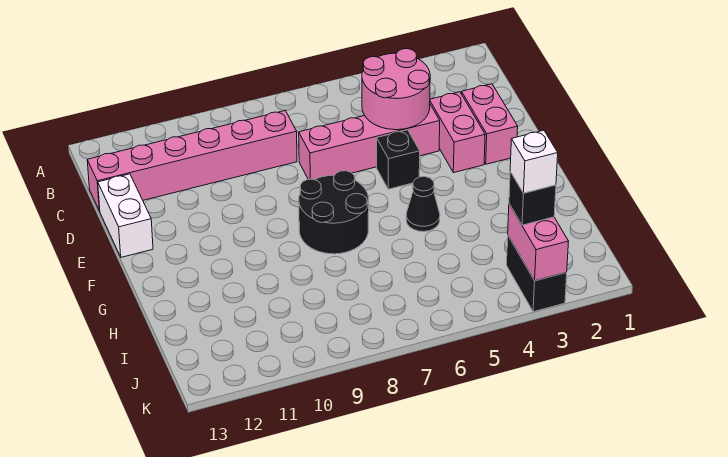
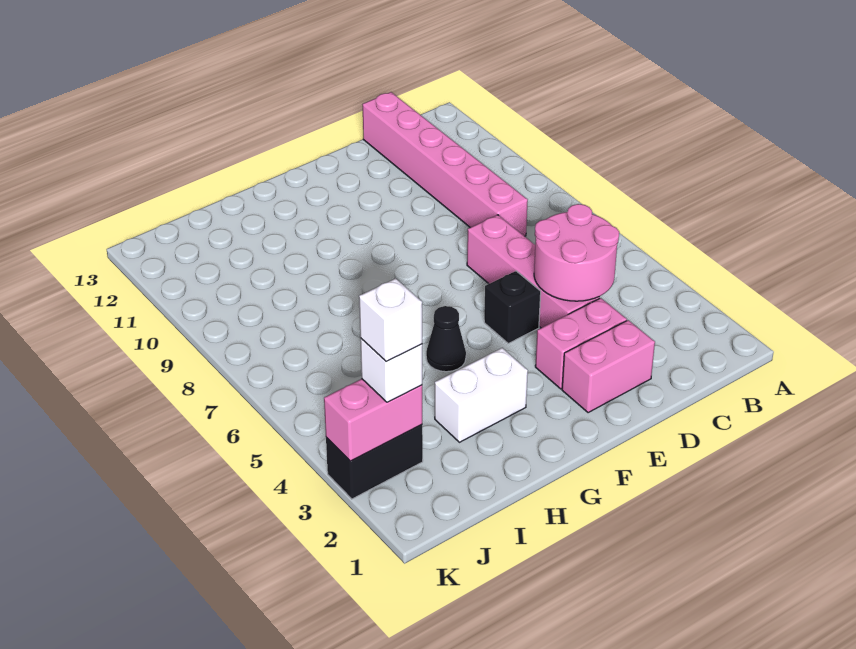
white 1x2 brick [98,174,153,257] -> white 1x2 brick moved to [435,348,528,442]
black 2x2 round brick [299,171,369,254] -> none
black 1x1 brick [509,172,556,225] -> white 1x1 brick [360,338,422,402]

